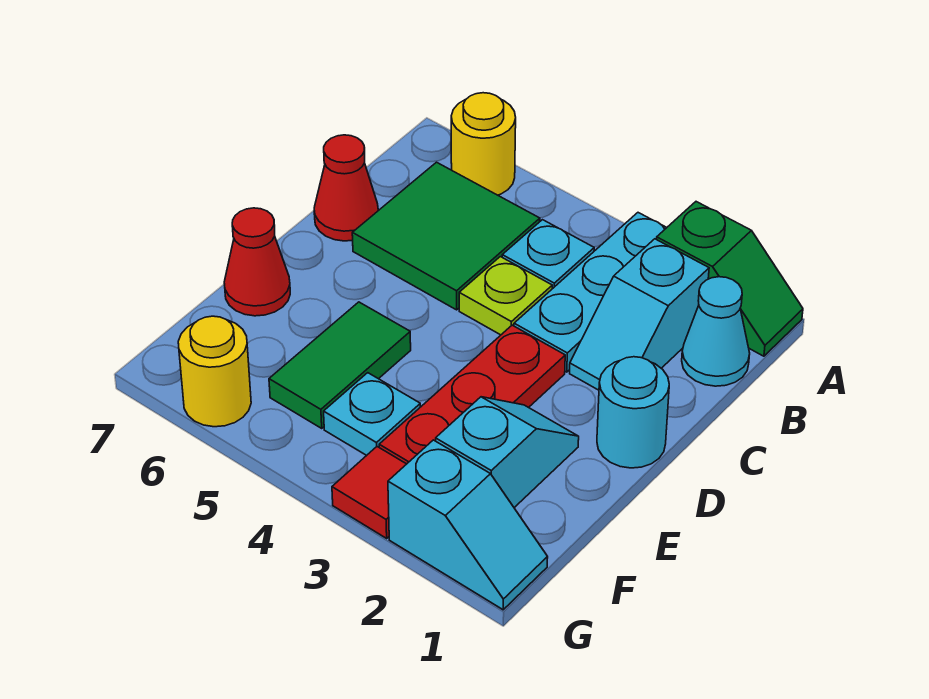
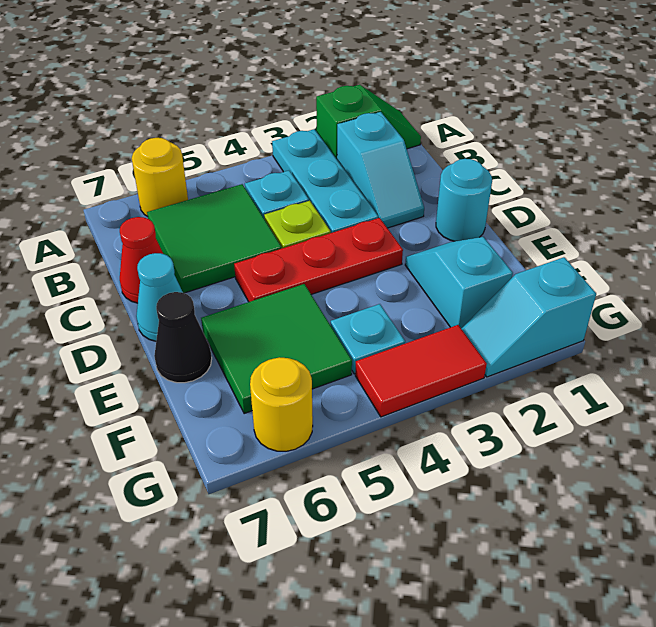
cyan 1x1 cone [682,277,750,386] -> cyan 1x1 cone moved to [136,253,183,341]
red 1x3 plate [379,325,565,464] -> red 1x3 plate turned to [234,218,403,302]
green 1x2 tile [269,302,411,428] -> green 2x2 tile [201,284,352,414]
red 1x1 cone [224,208,290,316] -> black 1x1 cone [154,292,212,383]
cyan 1x2 slope [388,440,548,610] -> cyan 1x2 slope turned to [462,257,596,377]
red 1x1 tile [332,447,406,538] -> red 1x2 tile [355,325,487,417]

